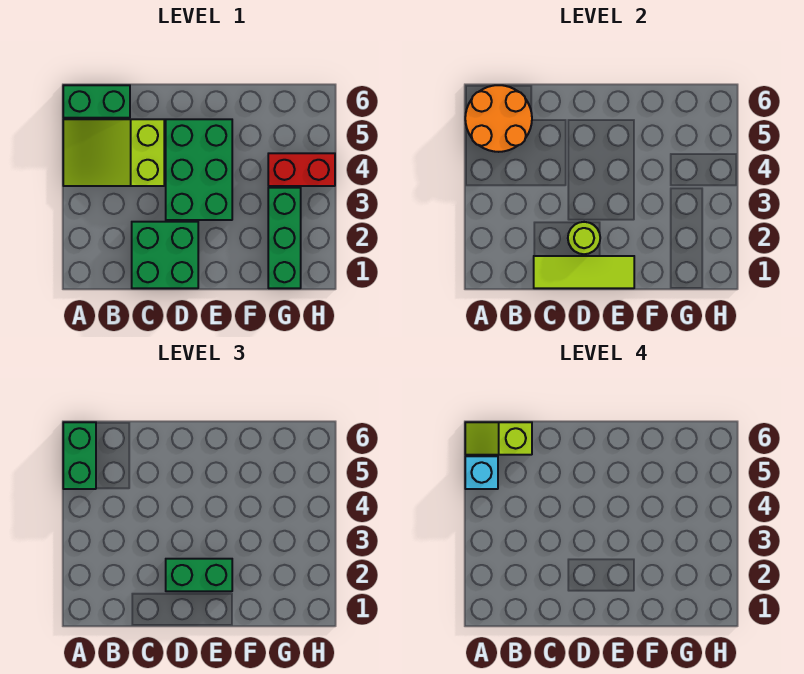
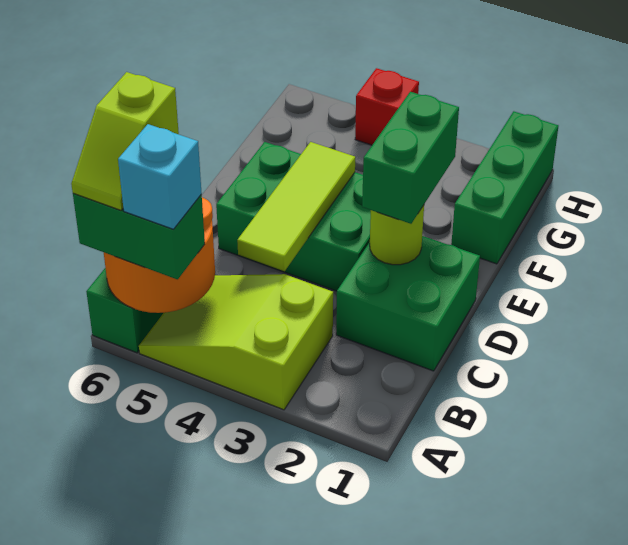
lime 2x3 slope [63,119,164,186] -> lime 2x3 slope turned to [139,274,333,410]
lime 1x3 tile [534,256,634,288] -> lime 1x3 tile moved to [237,142,355,271]
green 1x3 brick [268,188,301,288] -> green 1x3 brick turned to [451,111,558,264]
red 1x2 brick [268,153,335,186] -> red 1x1 brick [355,68,419,145]

